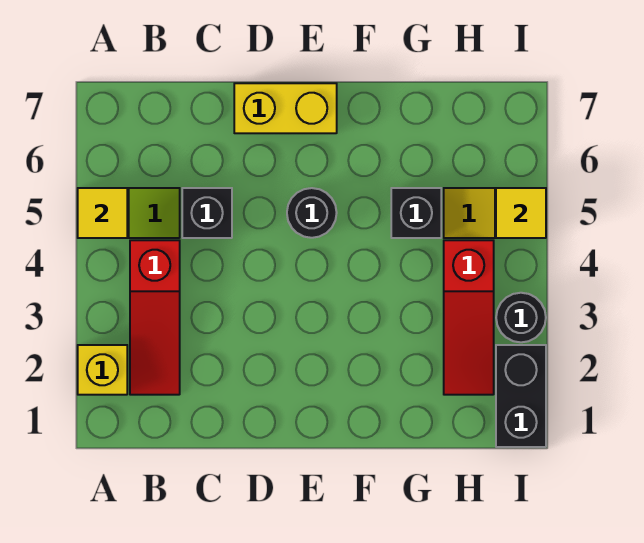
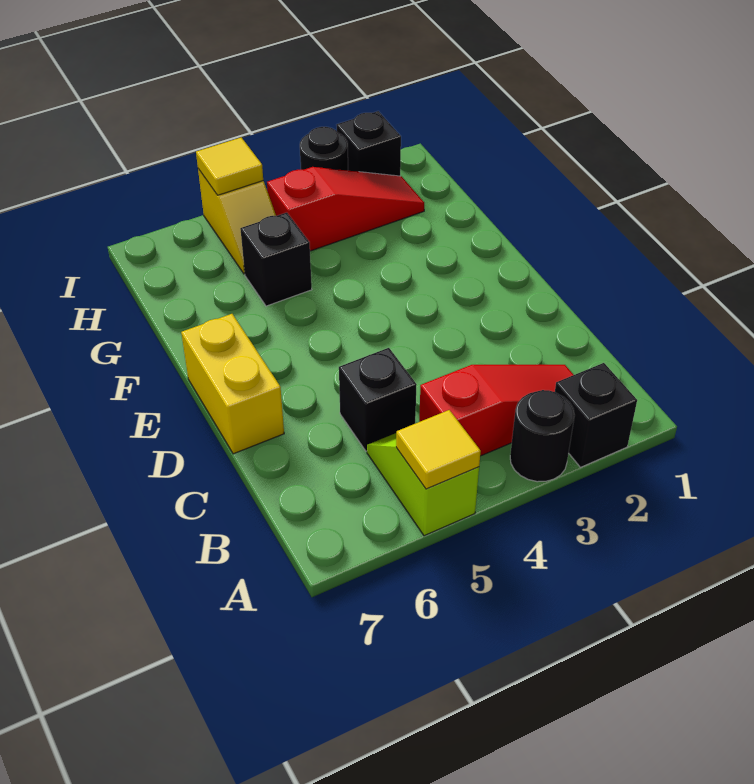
yellow 1x1 brick [78,345,127,395] -> black 1x1 brick [555,363,637,467]
black 1x1 round brick [287,188,337,238] -> black 1x1 round brick moved to [510,390,575,482]
black 1x2 brick [496,345,546,447] -> black 1x1 brick [337,111,401,176]

